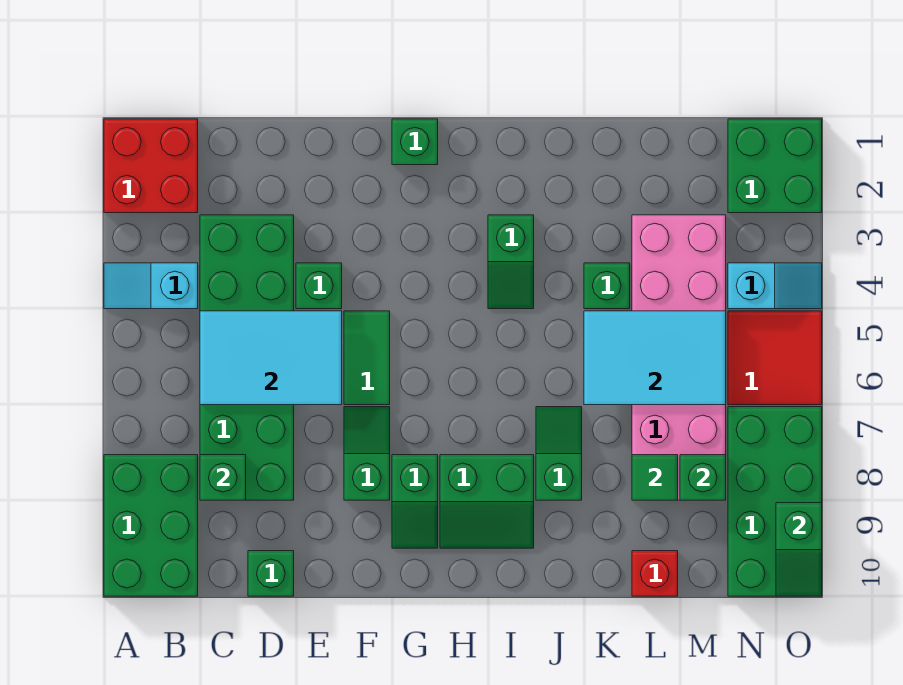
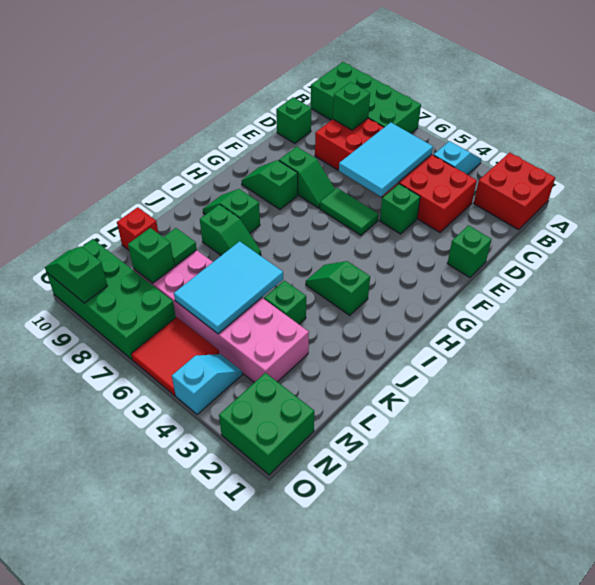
green 2x3 brick [104,455,198,596] -> green 2x4 brick [311,62,421,133]
green 2x6 brick [200,215,294,500] -> red 2x6 brick [315,118,477,232]
green 1x1 brick [392,119,438,165] -> green 1x1 brick moved to [447,225,492,278]
green 2x2 slope [440,455,534,548] -> green 1x2 slope [203,189,260,233]
cyan 1x2 slope [728,263,822,309] -> cyan 1x2 slope turned to [172,354,242,414]

